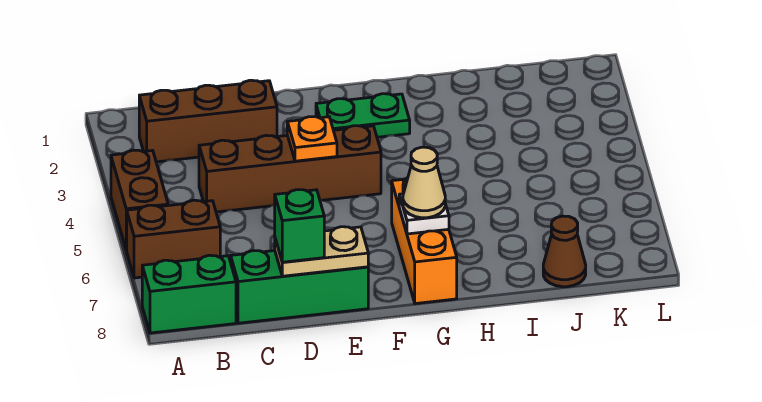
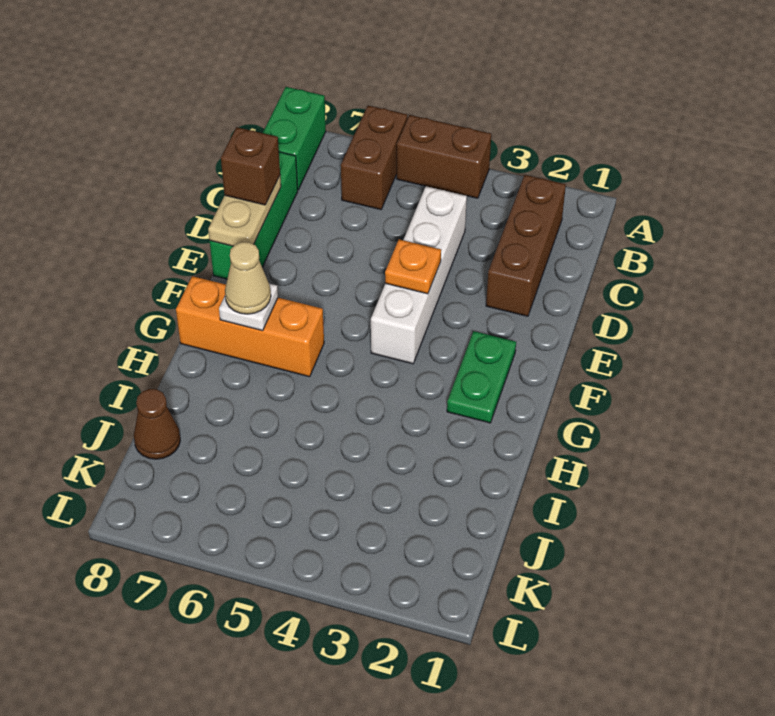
brown 1x4 brick [199,126,381,212] -> white 1x4 brick [371,186,467,364]
green 1x1 brick [275,190,324,262] -> brown 1x1 brick [221,127,280,205]

